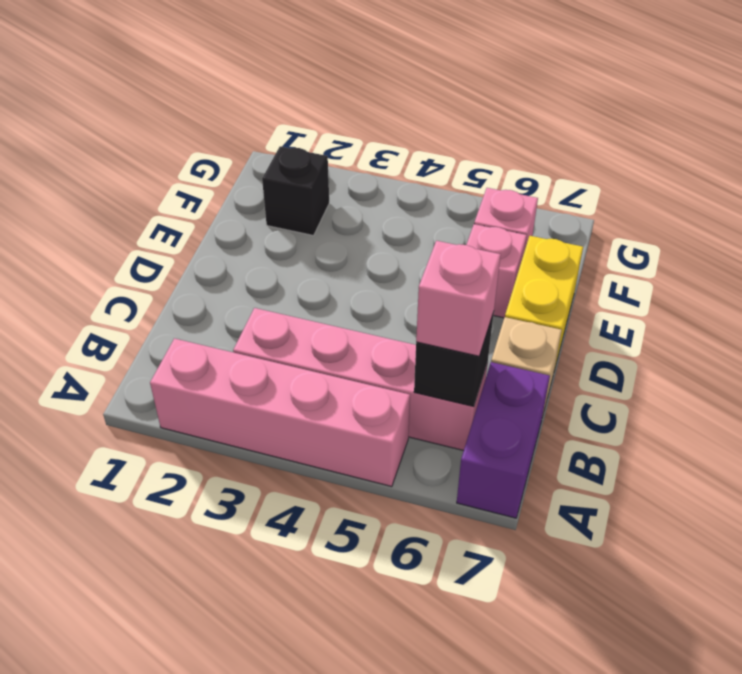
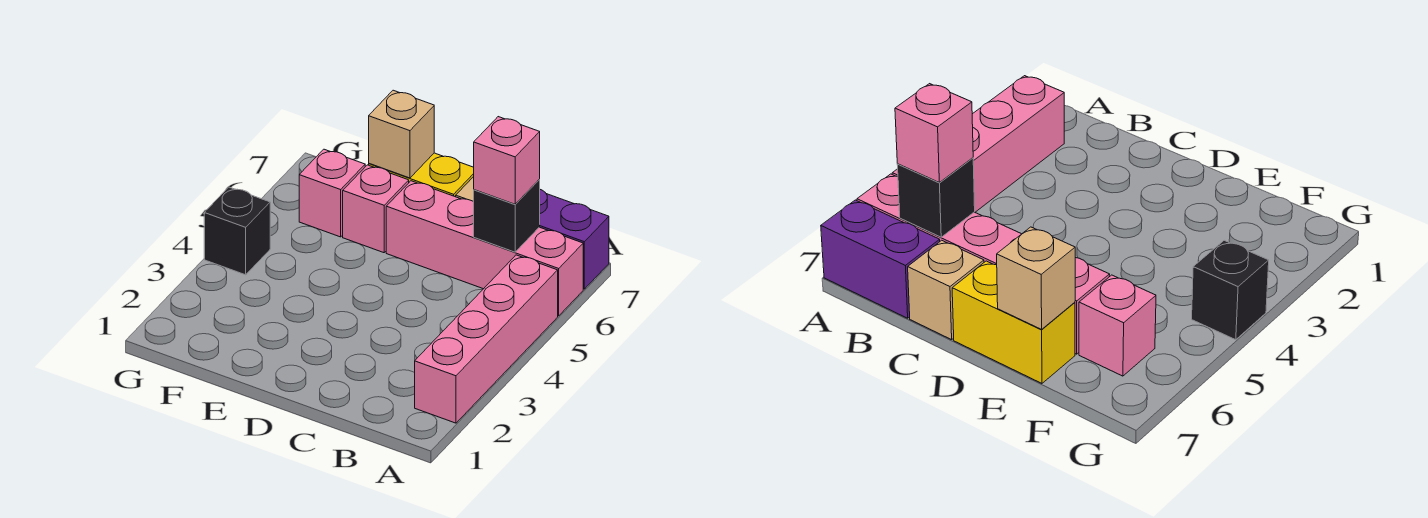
pink 1x4 brick [233,308,488,451] -> pink 1x4 brick turned to [386,181,583,316]
none -> tan 1x1 brick [369,90,434,178]
black 1x1 brick [262,146,329,236] -> black 1x1 brick moved to [204,187,270,275]

